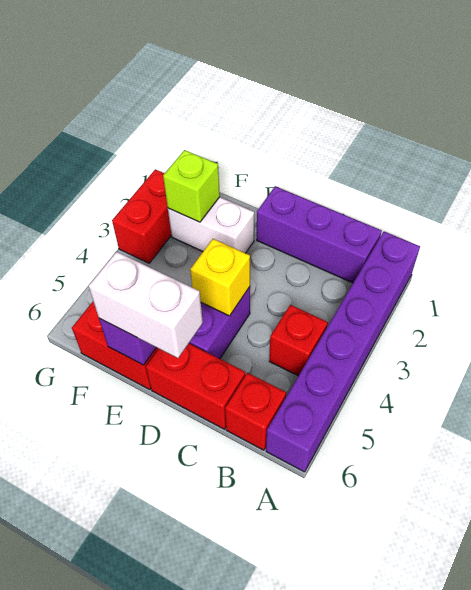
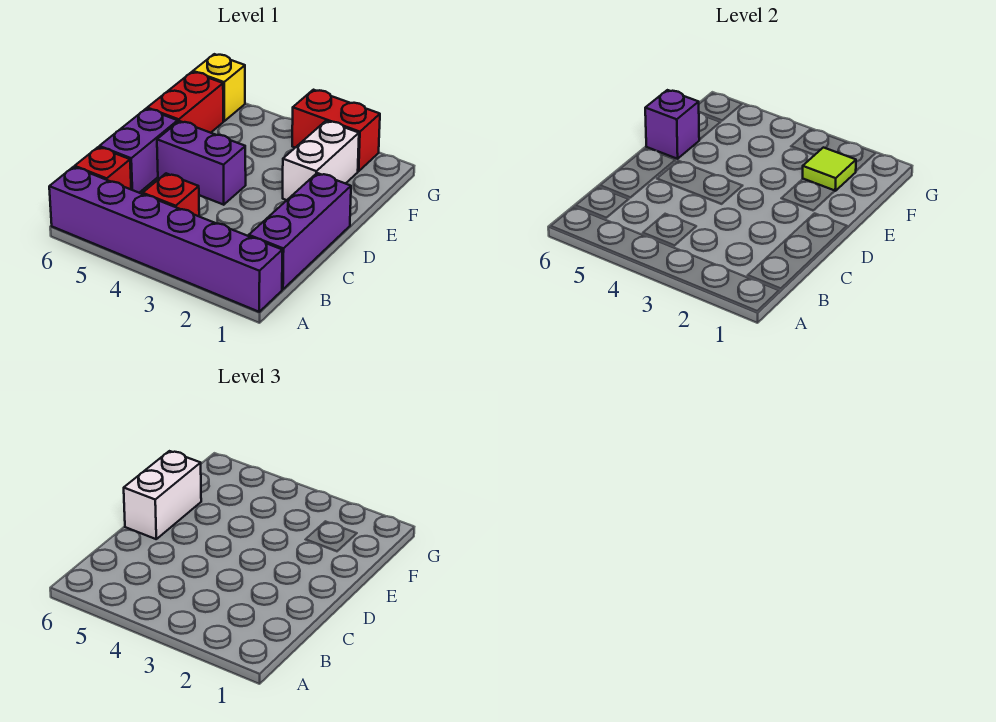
red 1x2 brick [146,344,245,429] -> purple 1x2 brick [99,109,178,193]
yellow 1x1 brick [190,239,250,316] -> yellow 1x1 brick moved to [193,54,245,121]
lime 1x1 brick [163,150,220,222] -> lime 1x1 tile [803,148,856,191]

